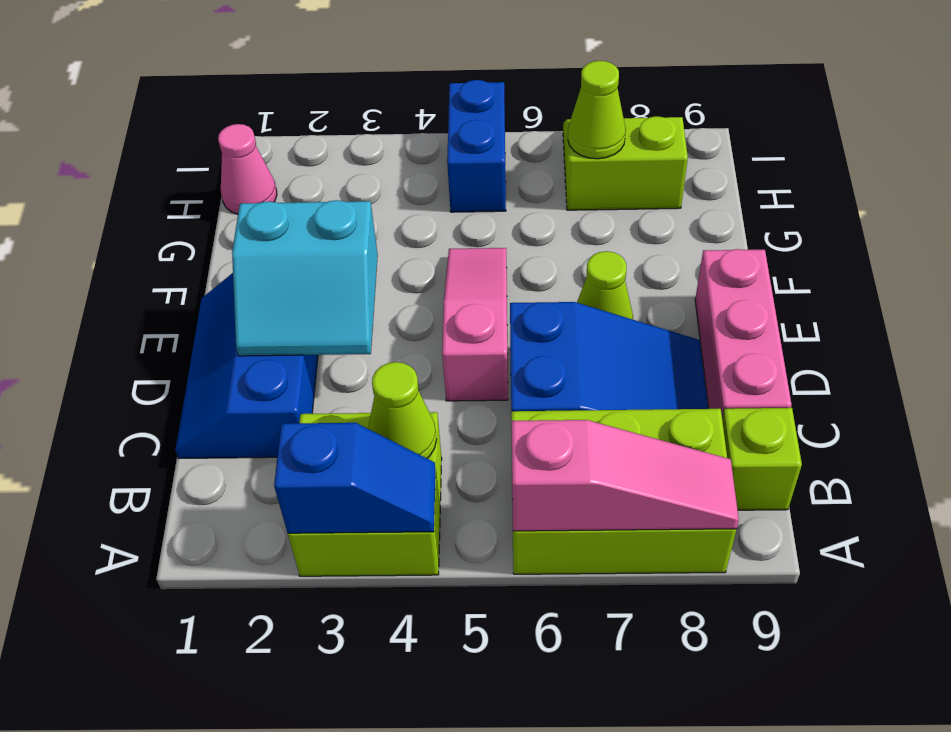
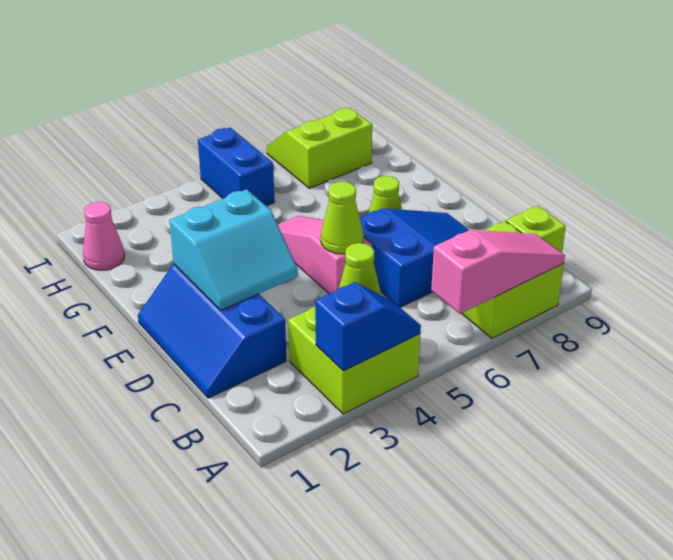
lime 2x3 brick [511,409,736,574] -> lime 2x2 brick [461,221,564,339]
pink 1x3 brick [695,249,792,417] -> none
lime 1x1 cone [568,61,626,159] -> lime 1x1 cone moved to [321,182,364,254]

